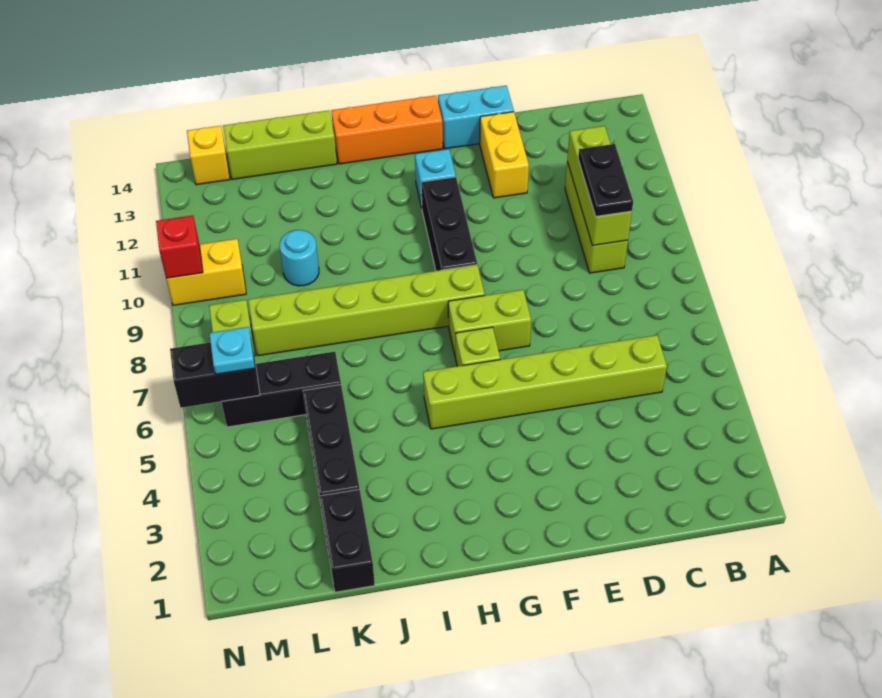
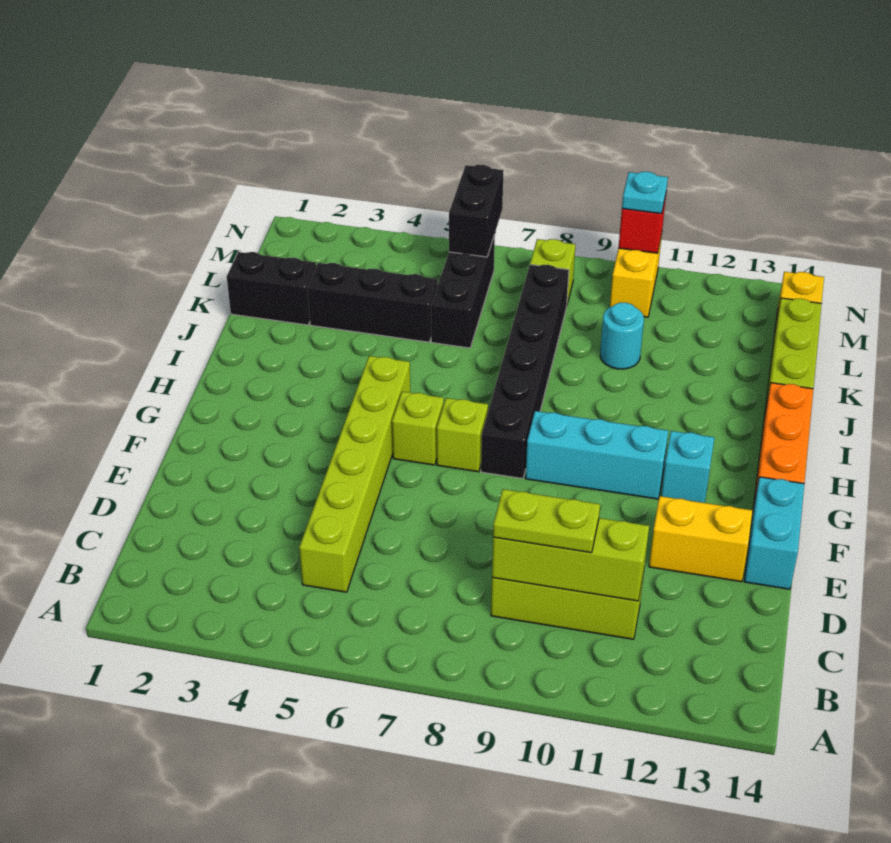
black 1x2 plate [578,144,633,216] -> lime 1x2 plate [493,489,600,553]
lime 1x2 brick [448,290,531,357] -> lime 1x1 brick [437,398,488,472]
lime 1x6 brick [248,265,485,356] -> black 1x6 brick [481,264,569,478]
black 1x3 brick [421,177,477,271] -> cyan 1x3 brick [525,411,668,499]
cyan 1x1 plate [209,327,255,374] -> cyan 1x1 plate moved to [622,172,668,214]

